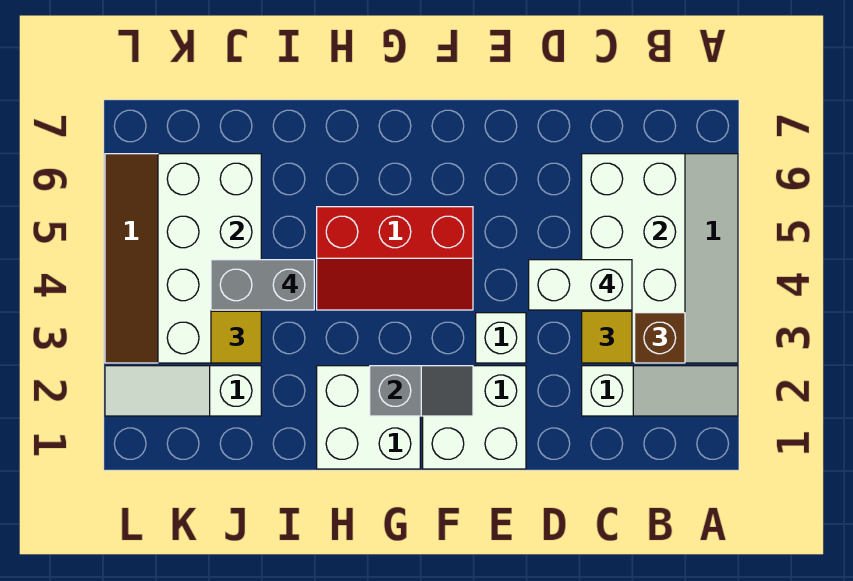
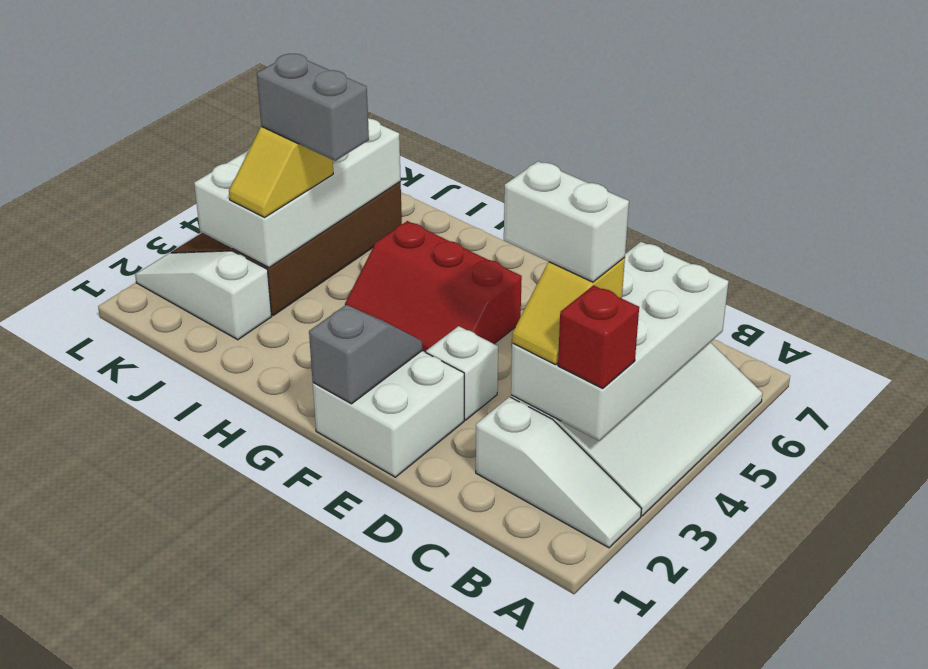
brown 1x1 brick [635,313,685,363] -> red 1x1 brick [558,285,639,389]
grey 1x2 slope [370,366,473,416] -> grey 1x2 slope turned to [309,305,422,404]
white 2x2 brick [317,366,420,469] -> none

